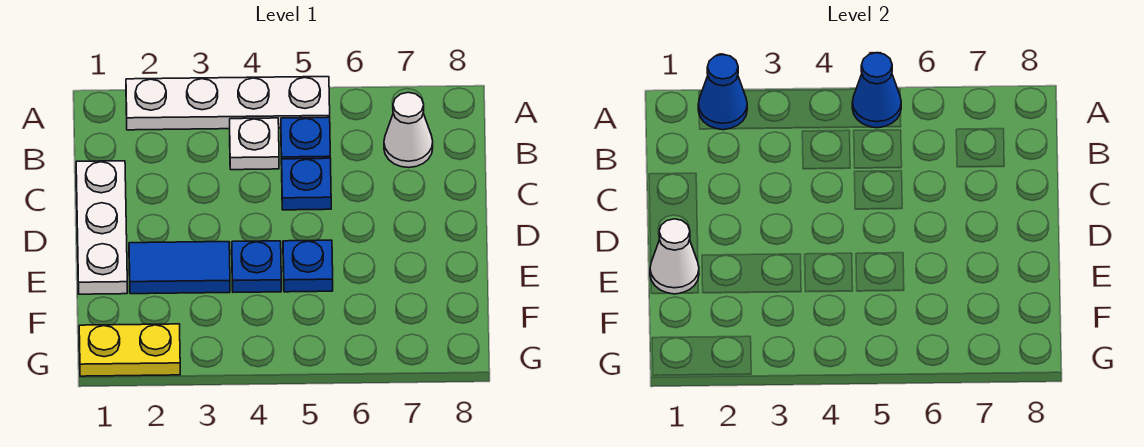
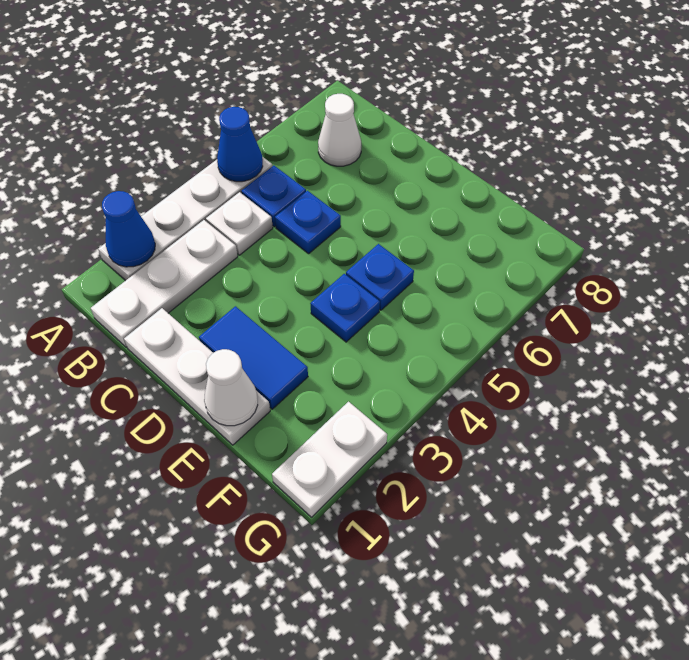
none -> white 1x3 plate [91,220,238,347]
blue 1x2 tile [129,242,230,294] -> blue 1x2 tile turned to [199,306,308,409]
yellow 1x2 plate [79,324,180,376] -> white 1x2 plate [272,402,387,517]

